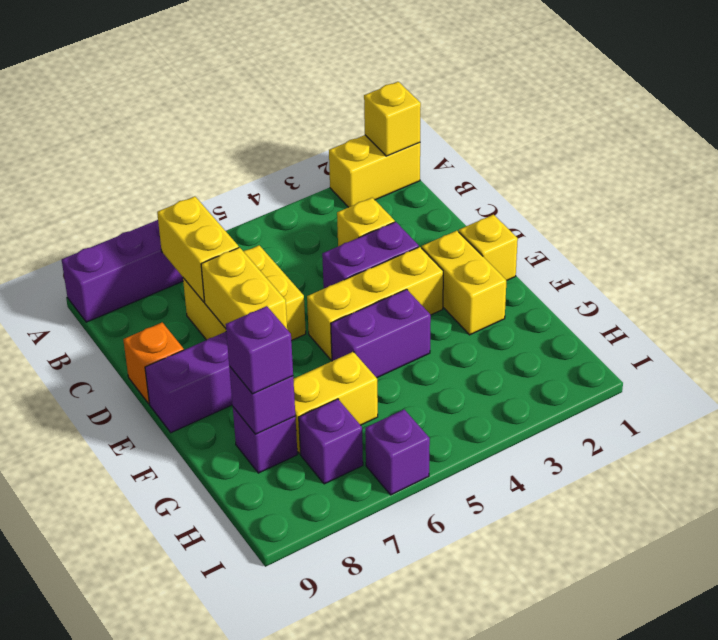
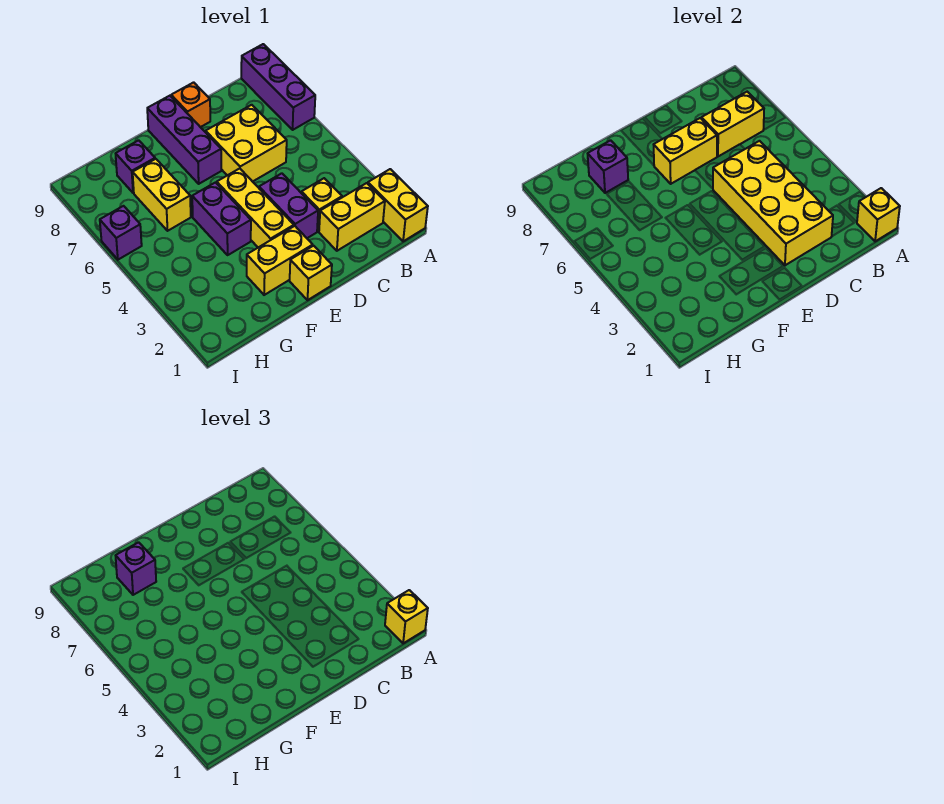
none -> yellow 1x1 brick [385,590,428,643]
none -> yellow 1x2 brick [319,183,385,251]
none -> yellow 2x4 brick [713,141,833,265]
purple 1x1 brick [299,399,363,484] -> none

